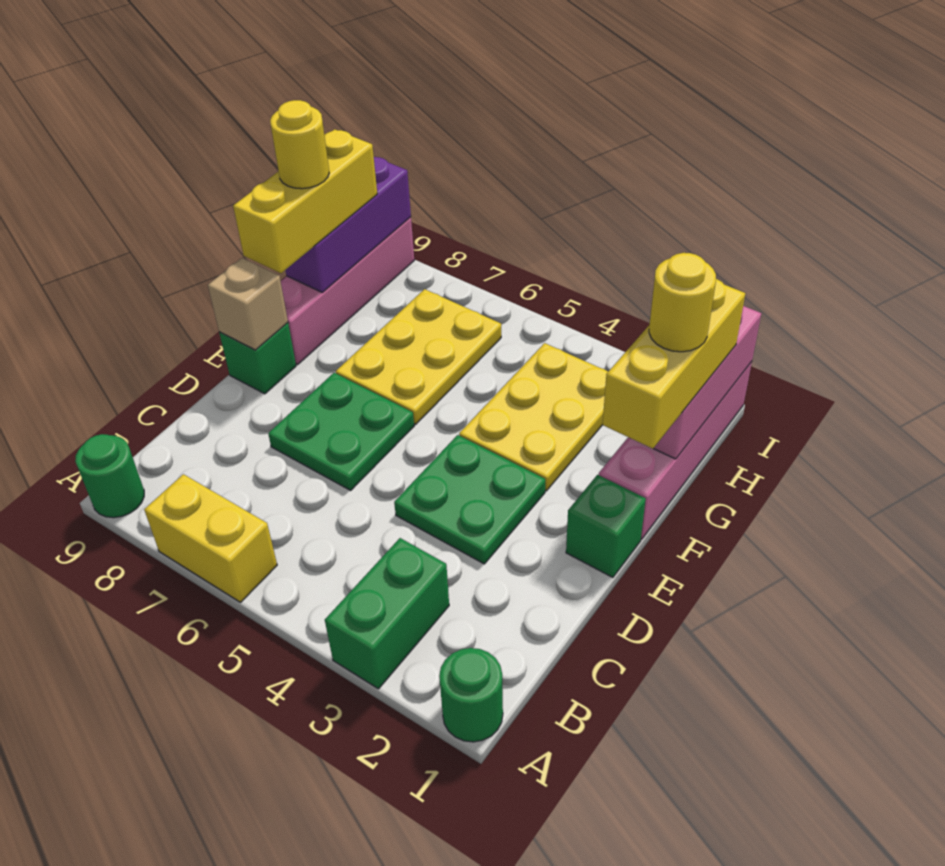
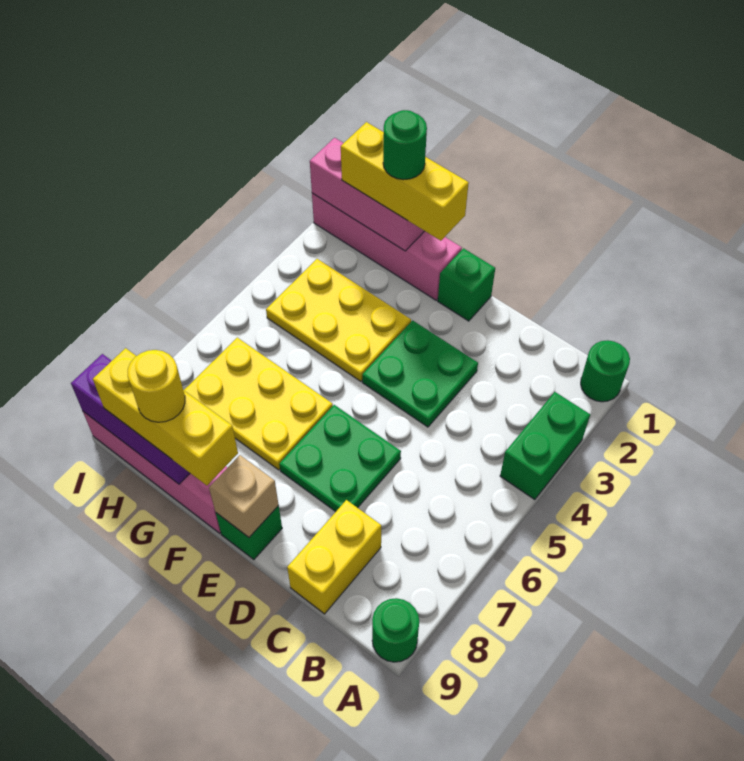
green 1x2 brick [325,538,449,689] -> green 1x2 brick turned to [500,392,590,500]
yellow 1x2 brick [144,474,277,602] -> yellow 1x2 brick moved to [287,500,381,614]
yellow 1x1 round brick [649,253,716,352] -> green 1x1 round brick [383,110,427,180]

